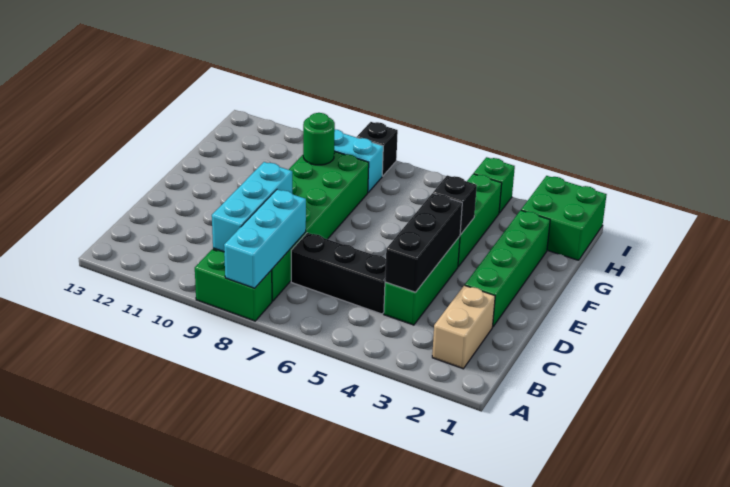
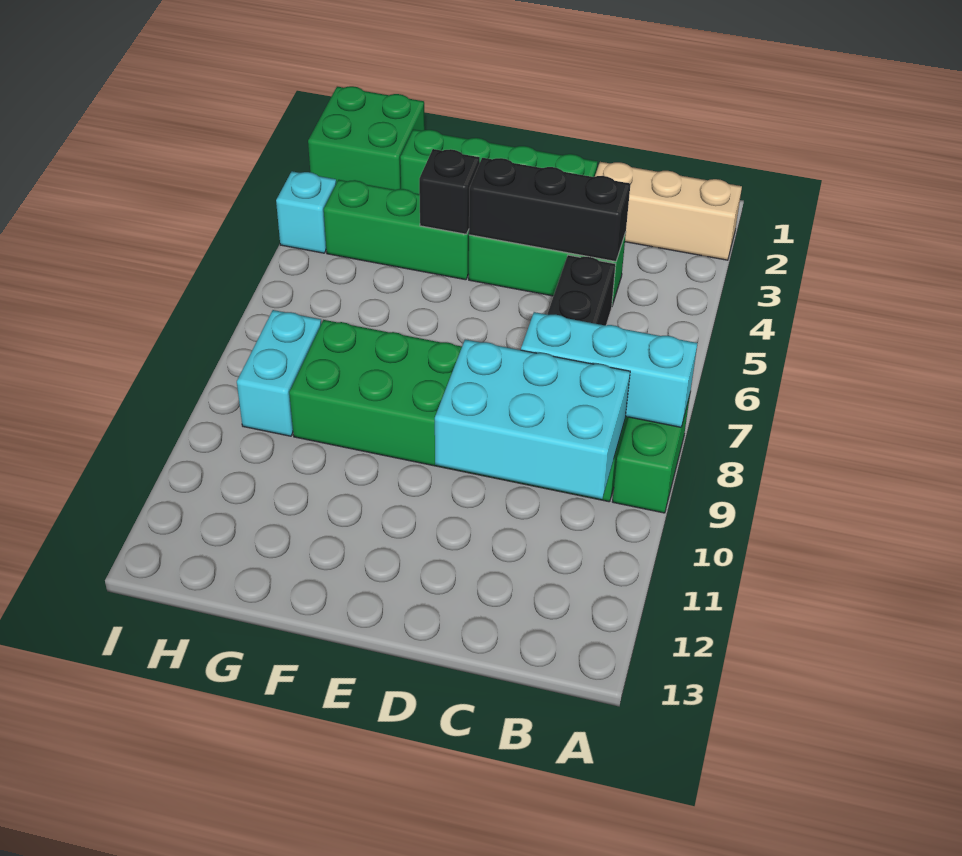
tan 1x2 brick [432,285,495,369] -> tan 1x3 brick [595,162,742,260]
cyan 1x3 brick [212,162,292,252] -> cyan 2x3 brick [435,340,630,499]
green 1x1 round brick [303,113,335,165] -> none
green 1x1 brick [474,157,515,213] -> cyan 1x1 brick [276,171,336,253]
black 1x1 brick [357,122,398,176] -> none

